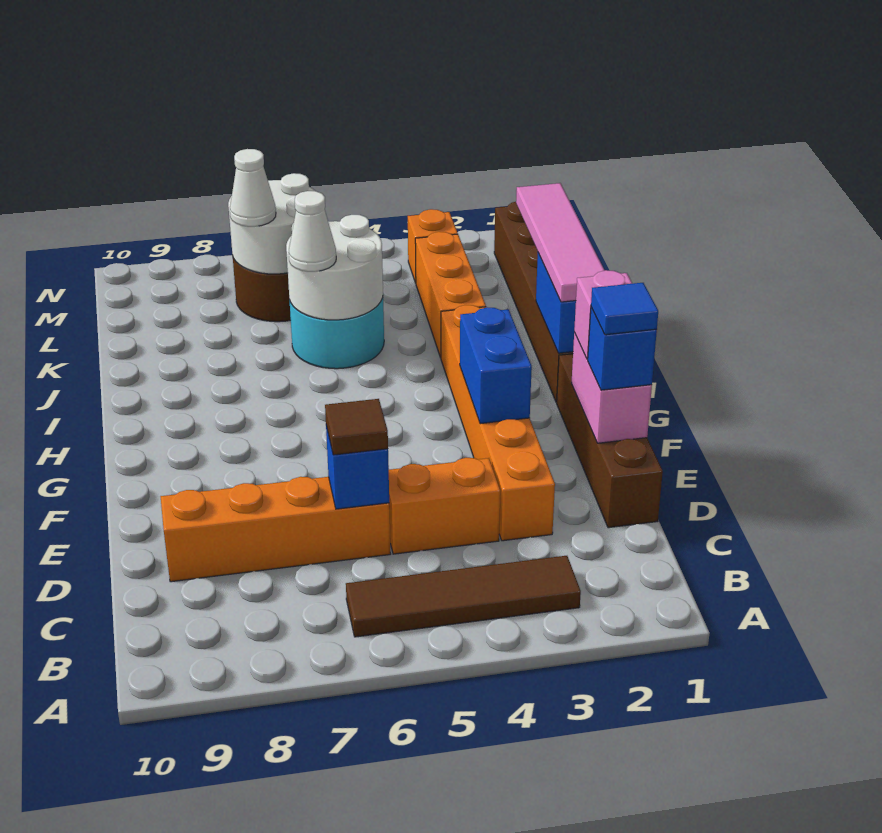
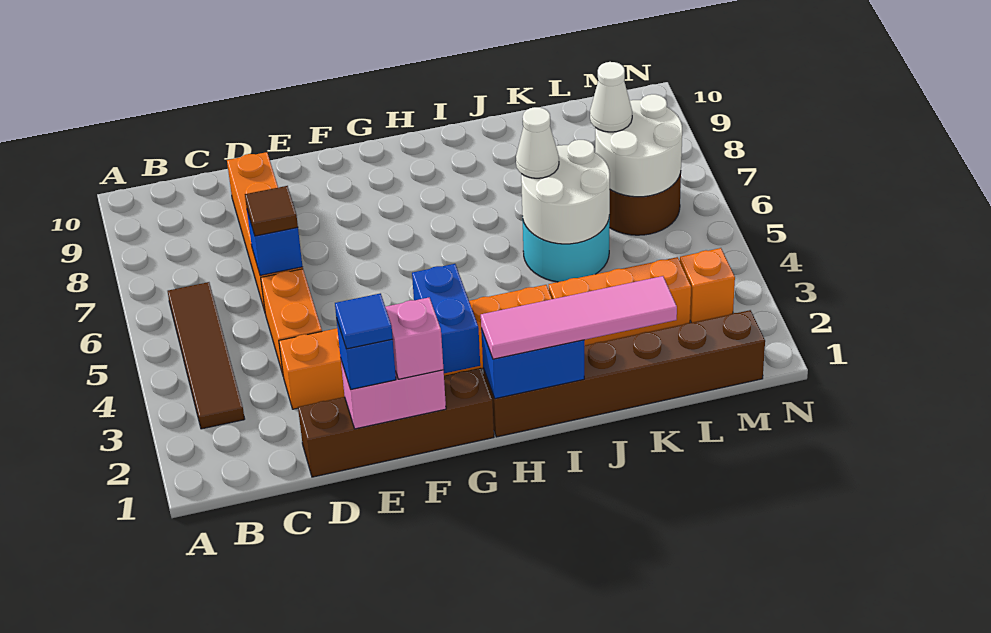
blue 1x2 brick [460,307,532,424] -> blue 1x2 brick turned to [412,264,480,373]

